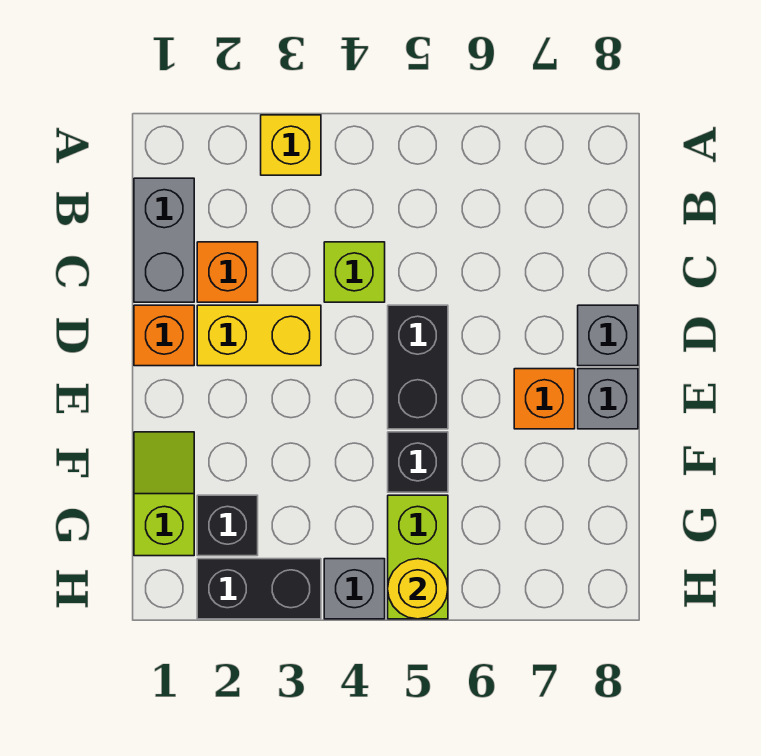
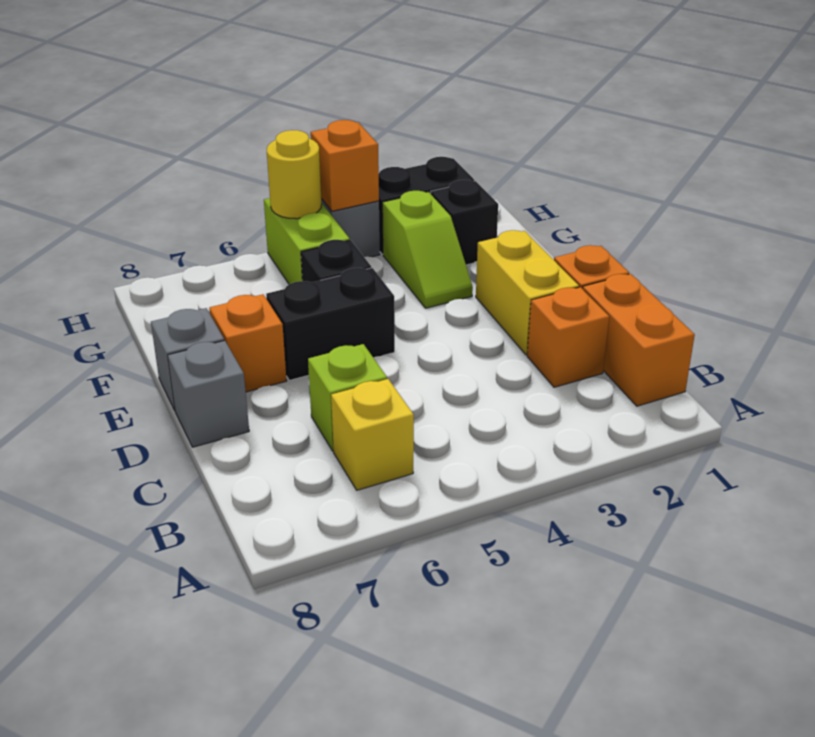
yellow 1x1 brick [261,115,321,175] -> yellow 1x1 brick moved to [331,379,414,490]
grey 1x2 brick [134,178,194,302] -> orange 1x2 brick [583,274,695,406]
lime 1x1 brick [324,242,385,302] -> lime 1x1 brick moved to [308,344,387,451]
yellow 1x2 brick [197,305,321,366] -> yellow 1x2 brick turned to [476,230,579,355]
black 1x2 brick [388,305,448,429] -> black 1x2 brick turned to [266,268,395,380]
lime 1x2 slope [134,432,194,556] -> lime 1x2 slope moved to [382,191,473,308]
none -> orange 1x1 brick [311,120,379,211]

